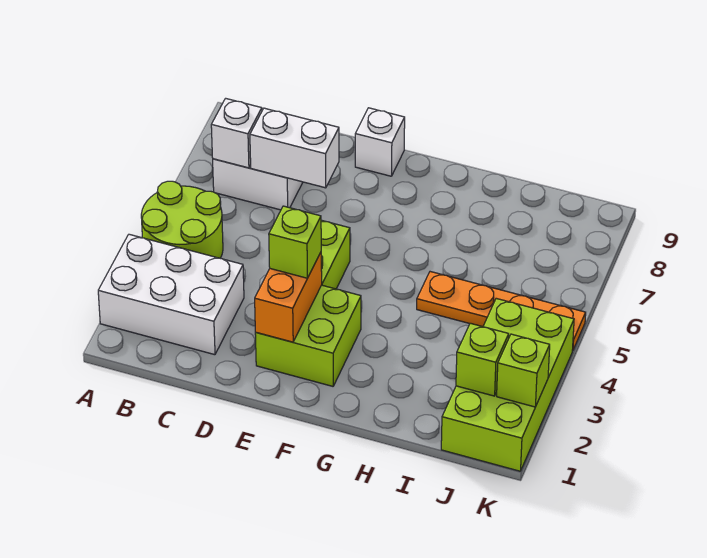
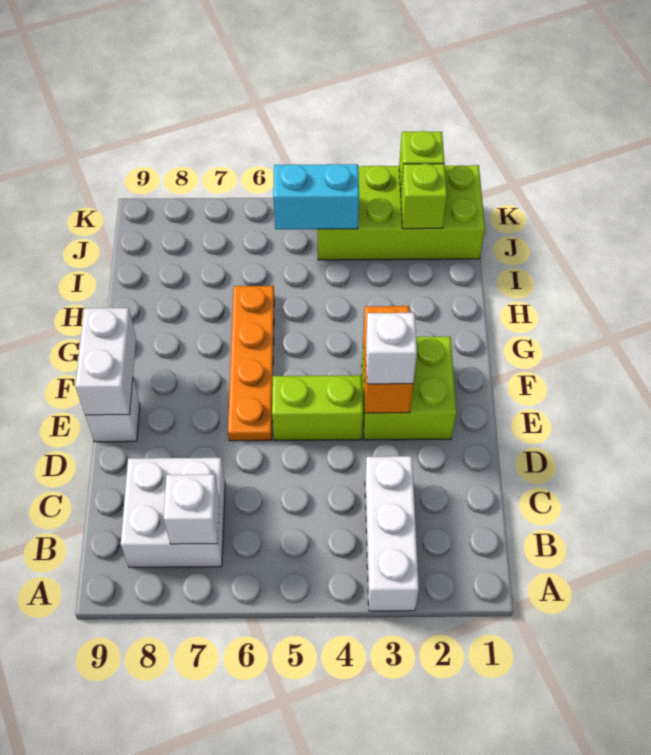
white 2x3 brick [98,234,244,355] -> white 1x3 brick [365,456,419,611]
lime 2x2 round brick [141,181,223,258] -> none
white 1x2 brick [250,108,339,188] -> white 1x2 brick moved to [75,308,136,415]
orange 1x2 brick [255,252,322,342] -> orange 1x2 brick turned to [363,306,413,413]
lime 1x1 brick [269,206,321,278] -> white 1x1 brick [366,313,417,384]
orange 1x4 plate [417,272,586,351] -> orange 1x4 plate moved to [228,286,274,441]
none -> cyan 1x2 brick [273,164,359,229]

